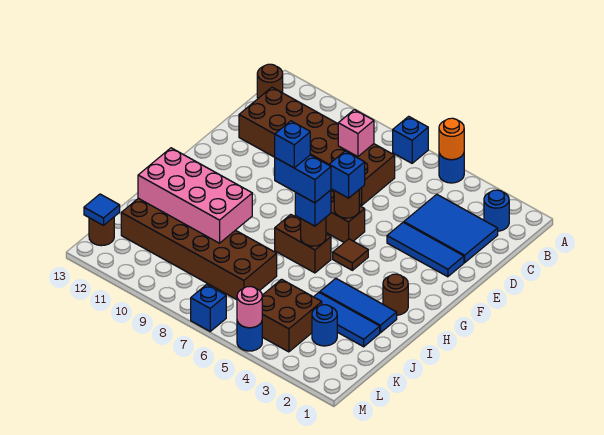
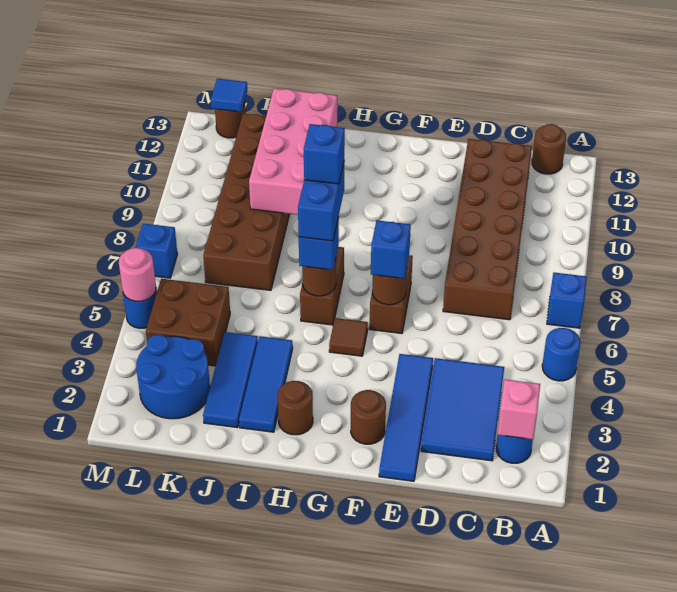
orange 1x1 round brick [439,118,464,160] -> none
pink 1x1 brick [338,110,374,157] -> pink 1x1 brick moved to [498,379,540,439]
blue 1x3 tile [387,222,464,277] -> blue 1x4 tile [379,354,433,481]
none -> brown 1x1 round brick [351,390,386,444]
blue 1x1 round brick [312,305,337,346] -> blue 2x2 round brick [136,335,210,419]

